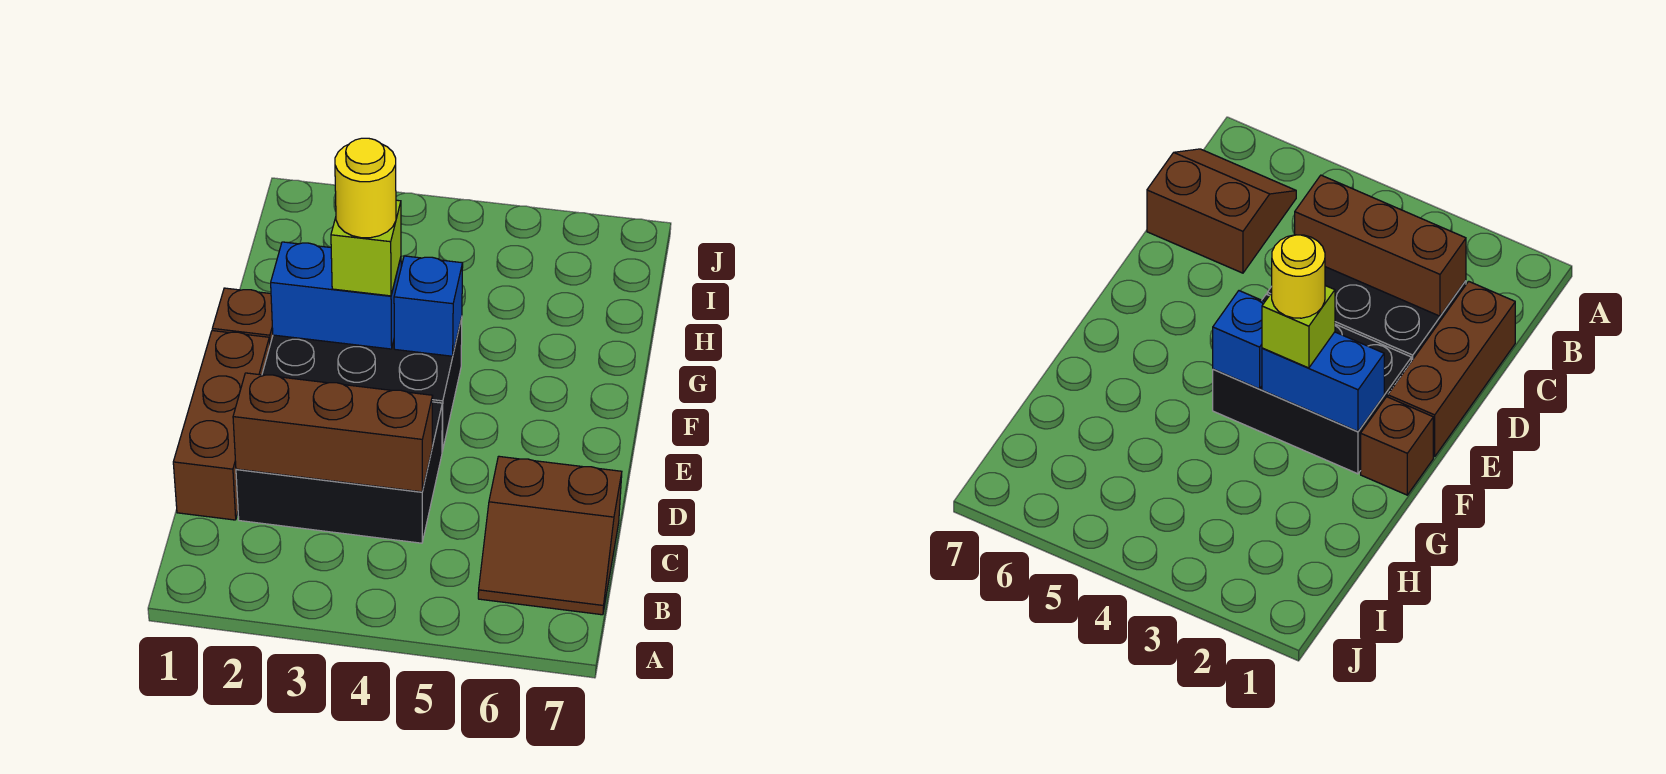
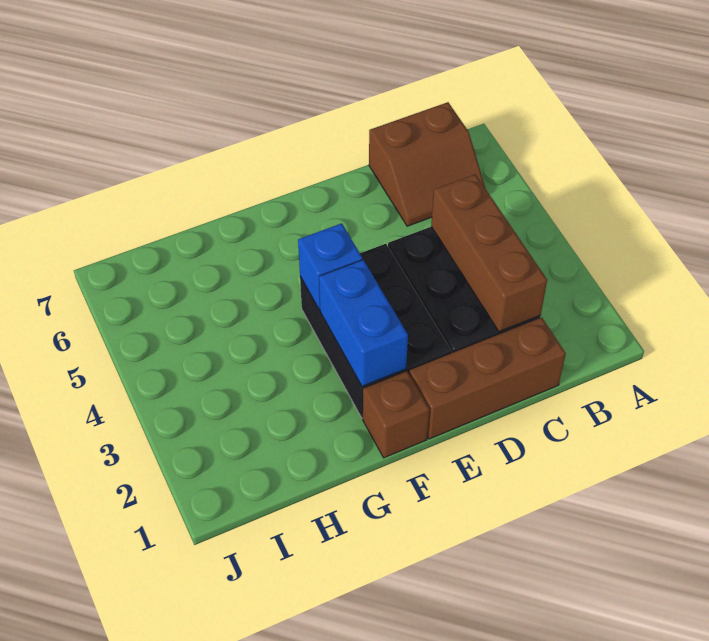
brown 2x2 slope [478,456,622,615] -> brown 2x2 slope turned to [369,102,486,226]
lime 1x1 brick [331,200,401,296] -> none
yellow 1x1 round brick [335,138,396,238] -> none

